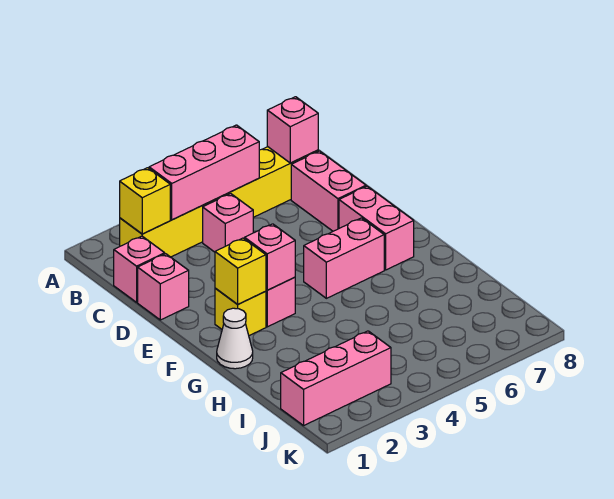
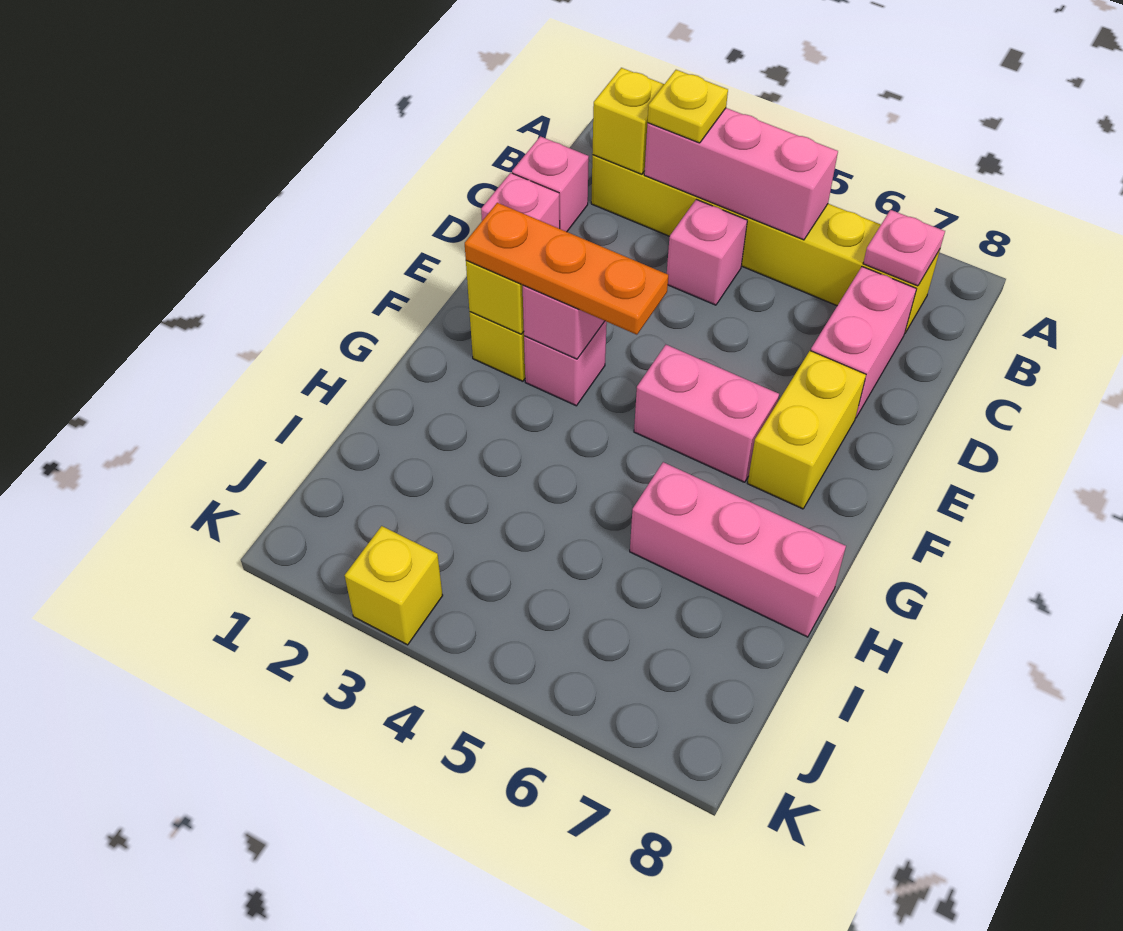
none -> yellow 1x1 plate [647,70,728,143]
pink 1x1 brick [267,97,318,163] -> pink 1x1 plate [863,210,945,286]
pink 1x2 brick [339,186,414,270] -> yellow 1x2 brick [748,351,866,509]
none -> orange 1x3 plate [465,203,668,335]
white 1x1 cone [217,308,253,369] -> none
pink 1x3 brick [281,331,391,426] -> pink 1x3 brick moved to [630,462,846,637]
none -> yellow 1x1 brick [345,526,443,645]

